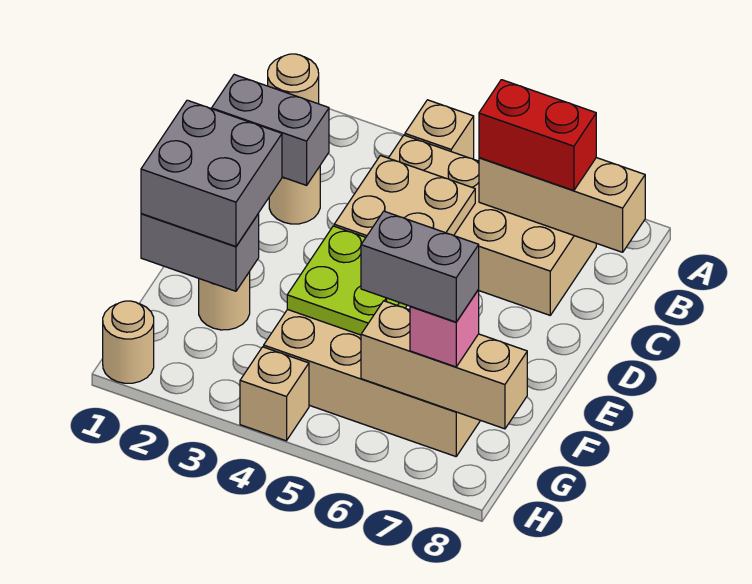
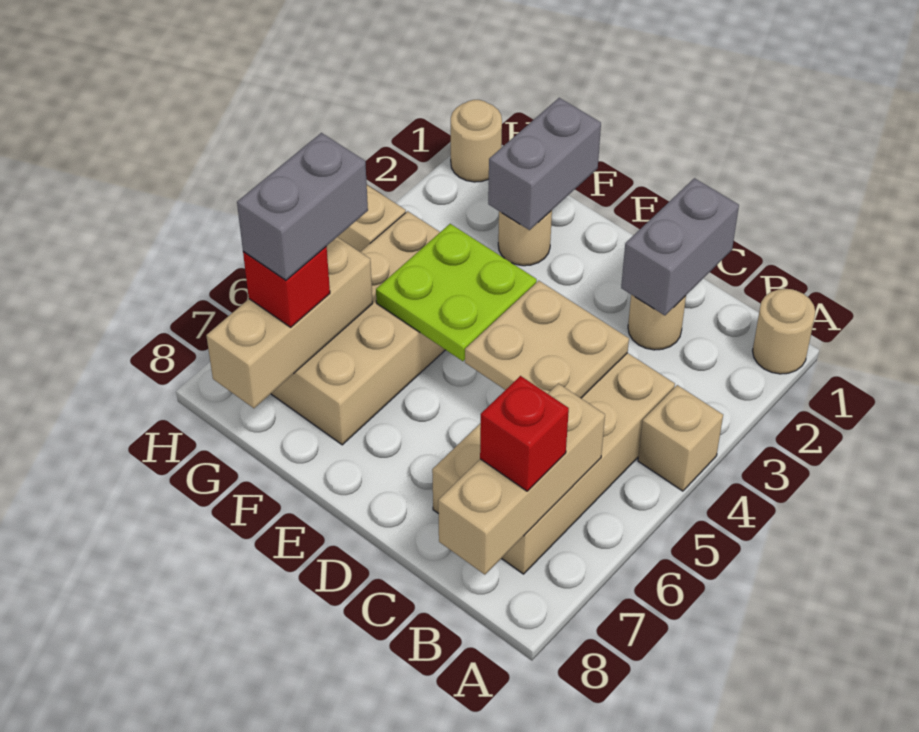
red 1x2 brick [479,80,596,191] -> red 1x1 brick [480,376,569,491]
grey 2x2 brick [141,100,282,246] -> none
pink 1x1 brick [410,289,479,367] -> red 1x1 brick [243,247,330,327]

